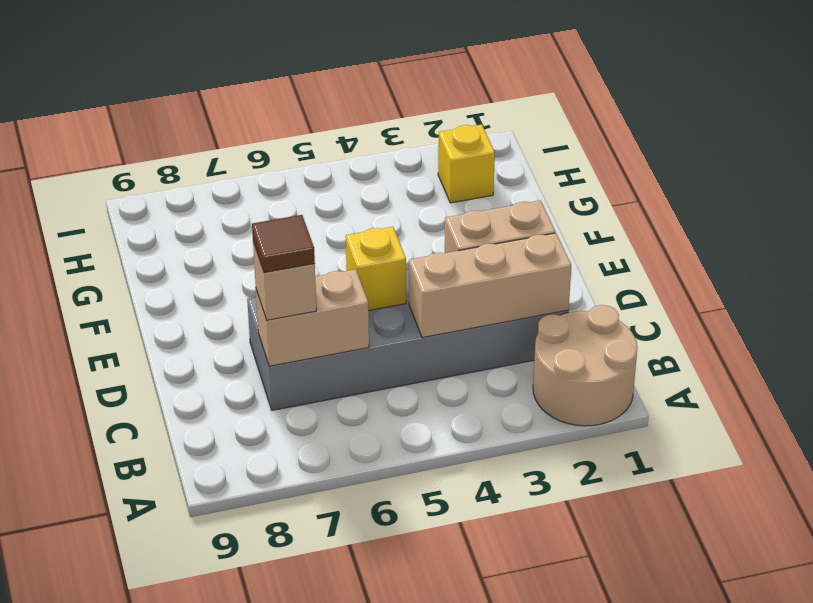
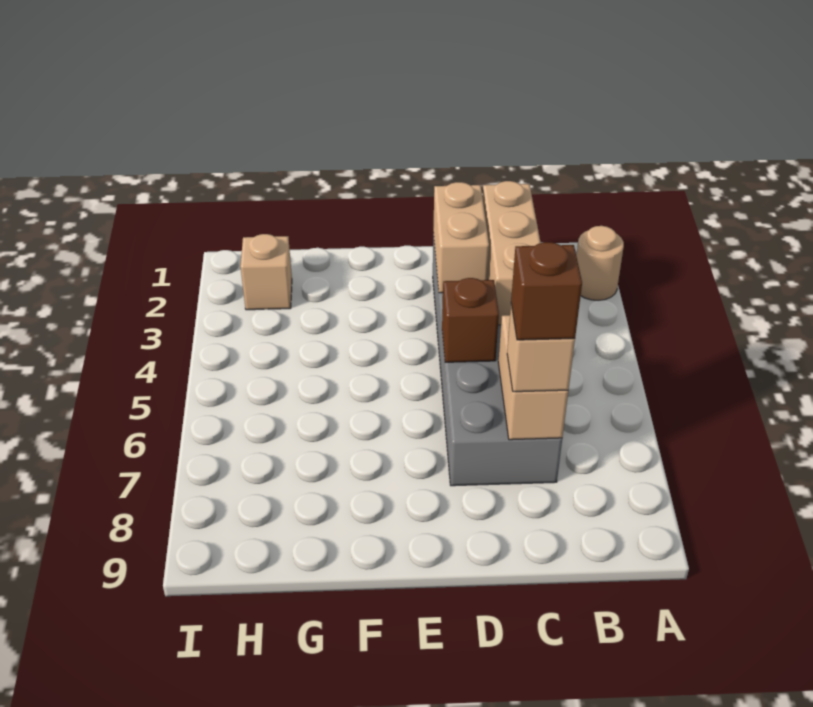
tan 2x2 round brick [533,305,637,426] -> tan 1x1 round brick [576,226,624,301]
brown 1x1 tile [252,215,315,273] -> brown 1x1 brick [511,242,582,340]
yellow 1x1 brick [346,227,406,311] -> brown 1x1 brick [442,278,499,362]
yellow 1x1 brick [438,125,495,203] -> tan 1x1 brick [240,234,292,310]

